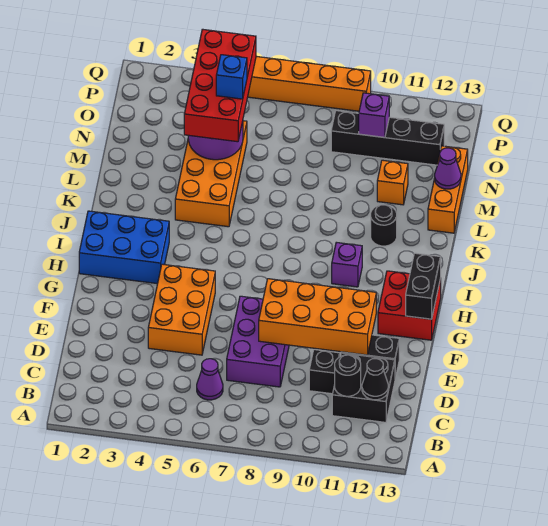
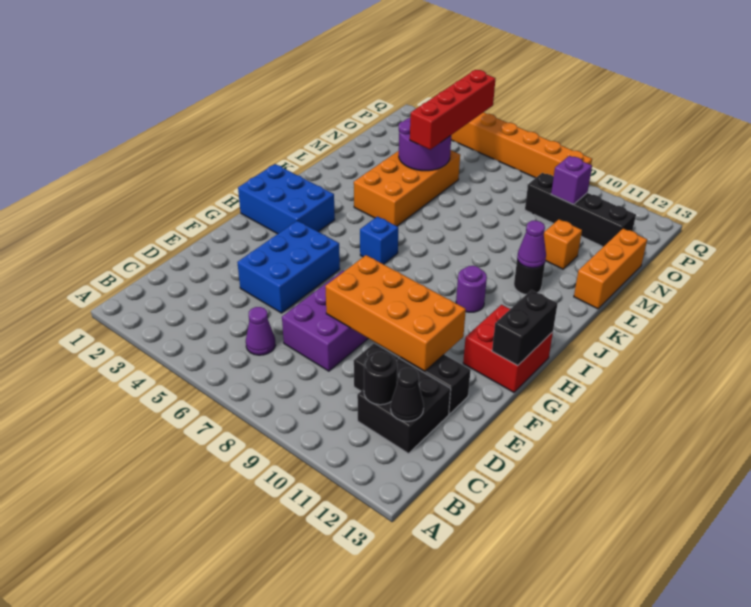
orange 2x3 brick [148,264,215,355] -> blue 2x3 brick [237,221,340,313]
purple 1x1 brick [332,242,362,287] -> purple 1x1 round brick [456,266,487,312]
red 2x4 brick [184,29,256,142] -> red 1x4 brick [410,70,496,150]
purple 1x1 cone [435,148,461,189] -> purple 1x1 cone moved to [517,221,546,268]
blue 1x1 brick [216,55,247,99] -> blue 1x1 brick moved to [360,217,398,264]

